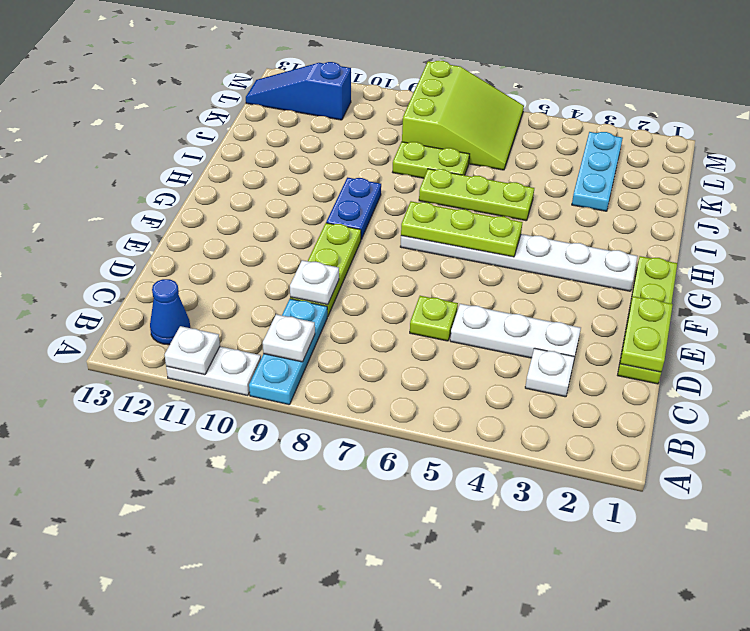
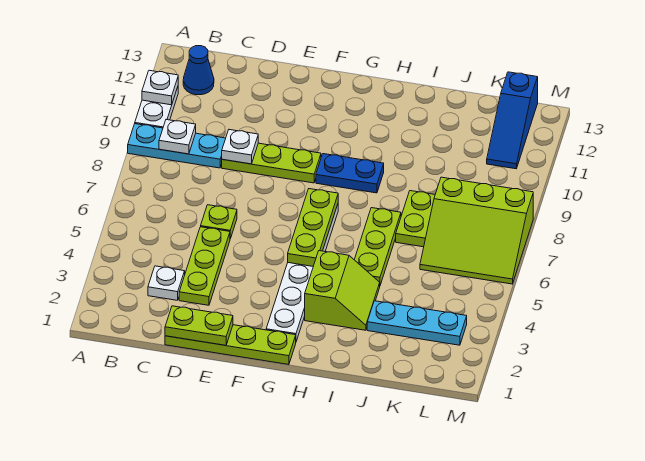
white 1x3 plate [450,304,581,359] -> lime 1x3 plate [179,227,230,305]
none -> lime 2x2 slope [305,251,380,330]
blue 1x3 slope [246,62,351,120] -> blue 1x3 slope turned to [487,72,538,169]

